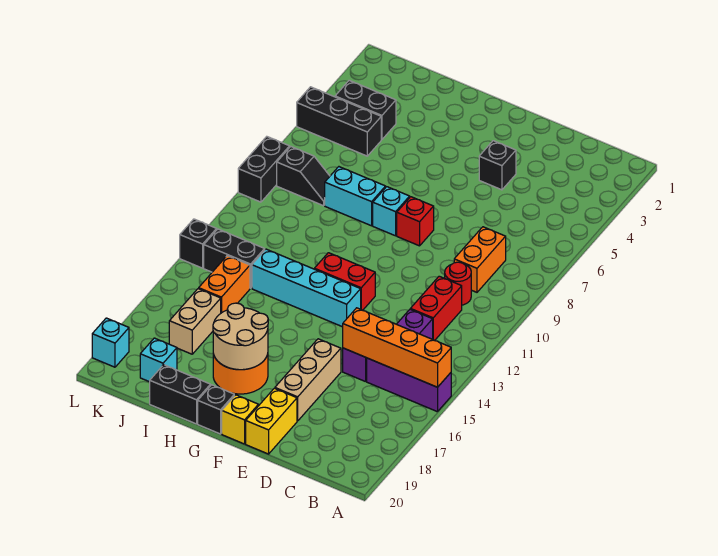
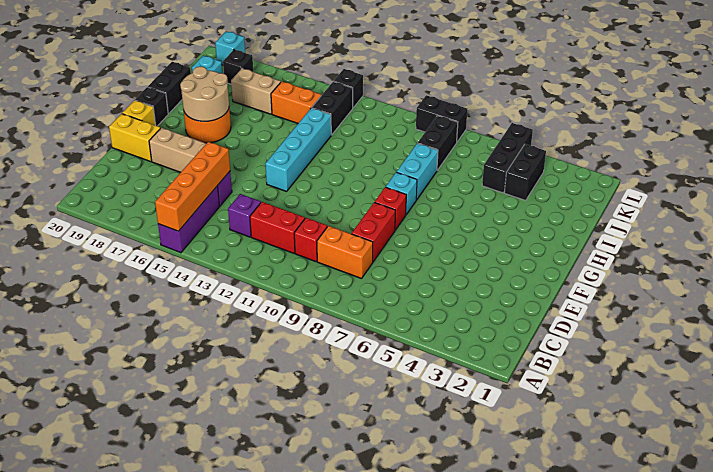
red 1x1 round brick [445,262,471,305] -> red 1x1 brick [294,218,327,262]
black 1x1 brick [479,141,516,190] -> black 1x1 brick moved to [223,50,253,84]
red 1x2 brick [314,253,375,310] -> red 1x2 brick moved to [352,202,395,262]
black 1x2 slope [277,147,330,206] -> black 1x2 brick [418,116,458,170]

